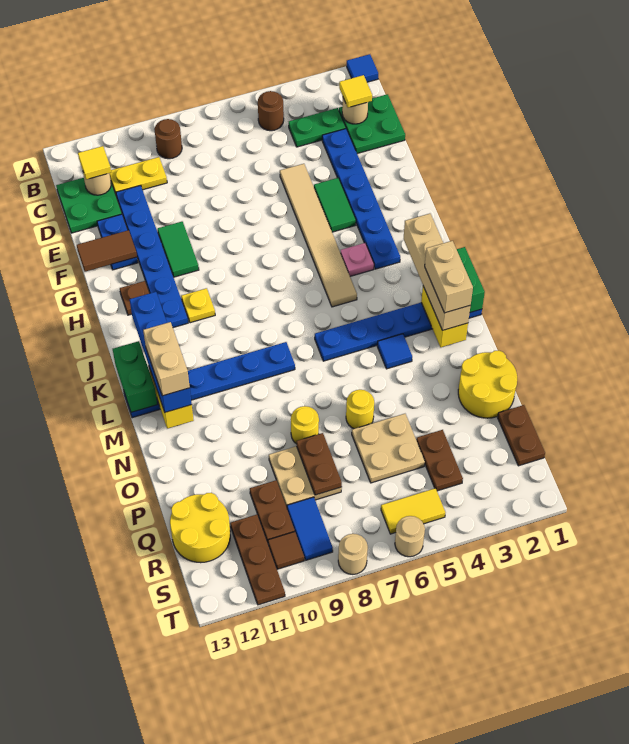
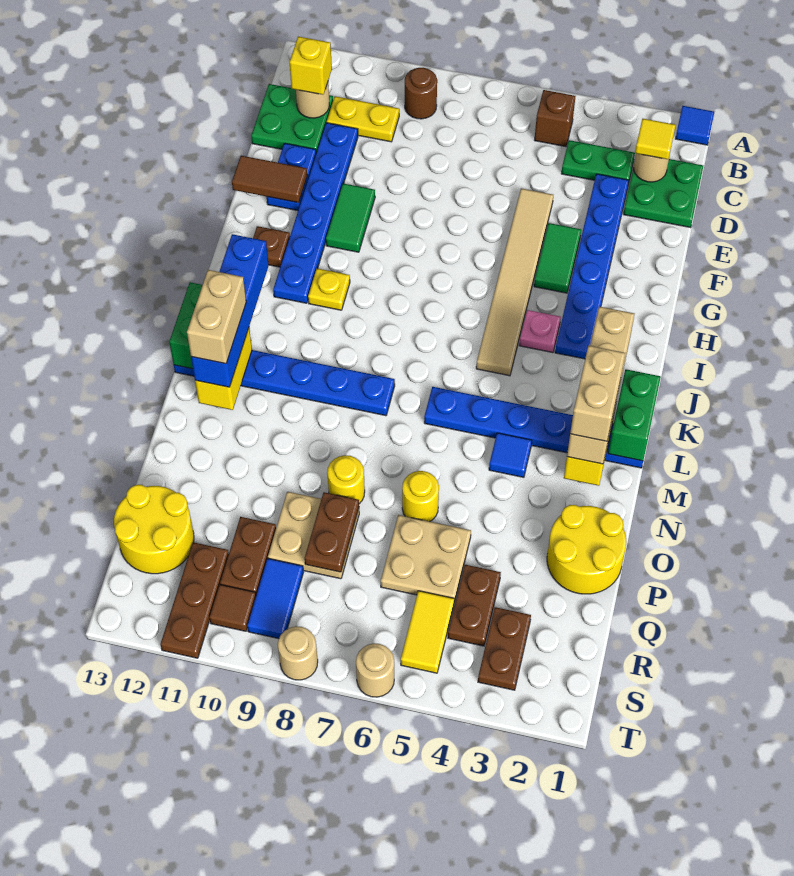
brown 1x1 round brick [258,91,284,131] -> brown 1x1 brick [535,90,575,147]
yellow 1x1 tile [78,146,111,179] -> yellow 1x1 brick [290,37,332,95]
brown 1x2 plate [498,405,545,466] -> brown 1x2 plate moved to [478,607,531,690]
yellow 1x2 tile [381,488,445,534] -> yellow 1x2 tile turned to [401,591,454,673]

